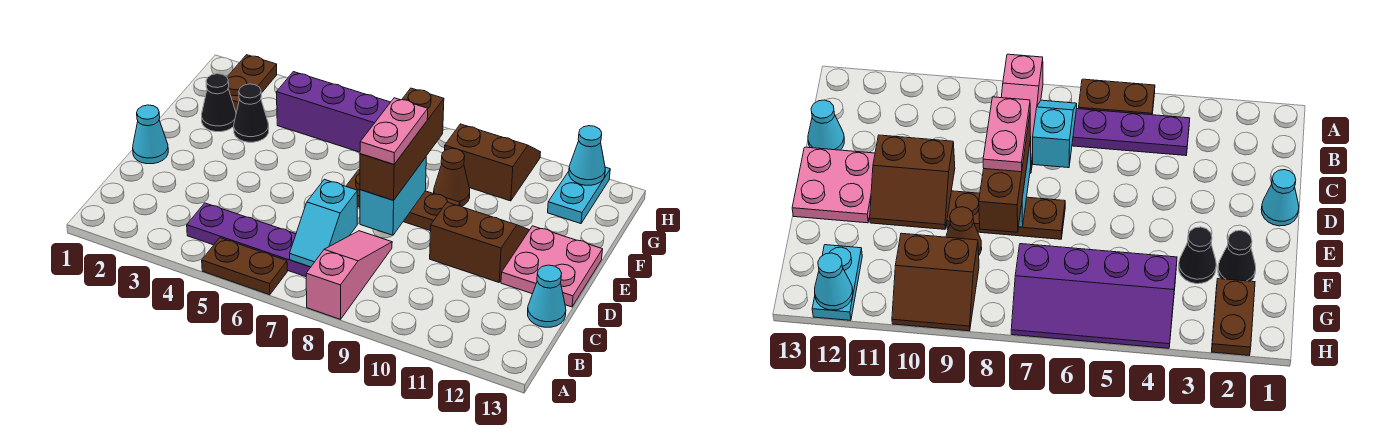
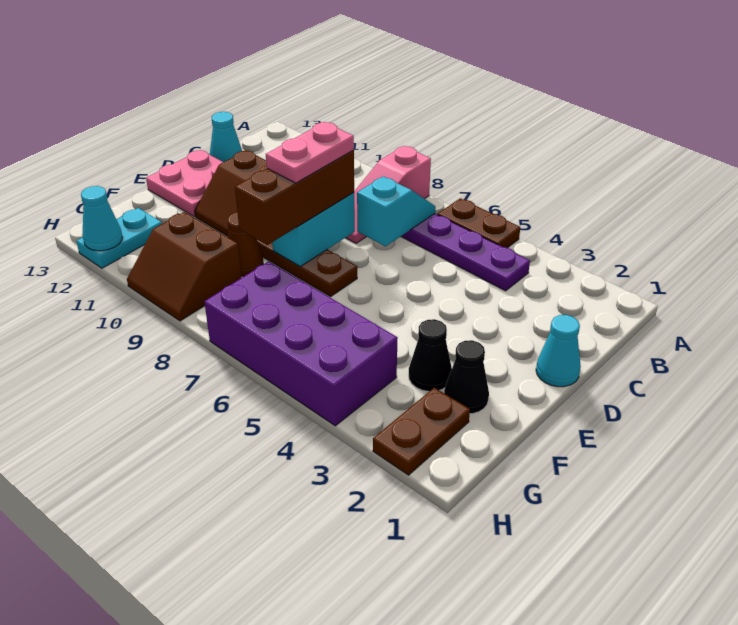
purple 2x4 slope [277,72,390,152] -> purple 2x4 brick [205,261,398,426]

